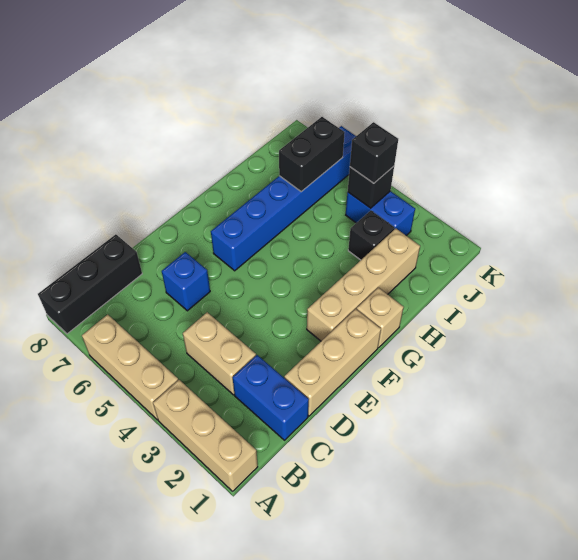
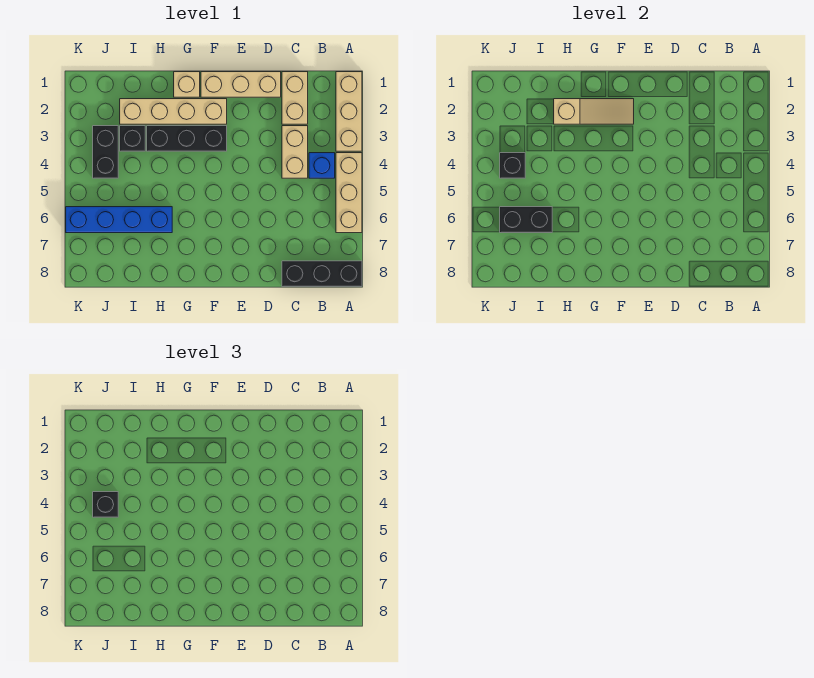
blue 1x2 brick [233,355,309,440] -> tan 1x2 brick [282,72,308,124]
blue 1x1 brick [162,252,210,311] -> blue 1x1 brick moved to [309,153,335,178]
none -> tan 1x3 slope [554,99,634,124]
none -> black 1x3 brick [147,126,227,151]
blue 1x6 brick [211,126,356,271] -> blue 1x4 brick [66,207,172,233]
blue 1x2 brick [346,191,415,235] -> black 1x2 brick [93,126,118,178]

